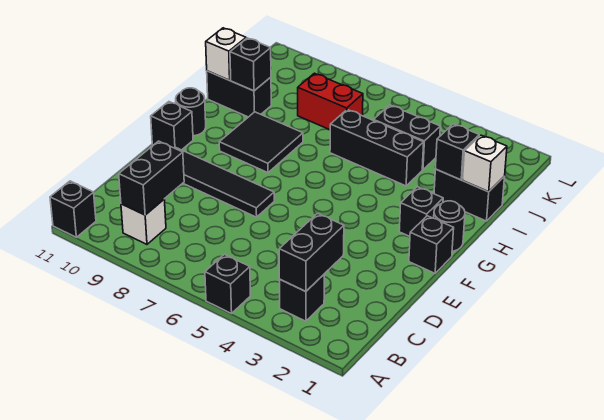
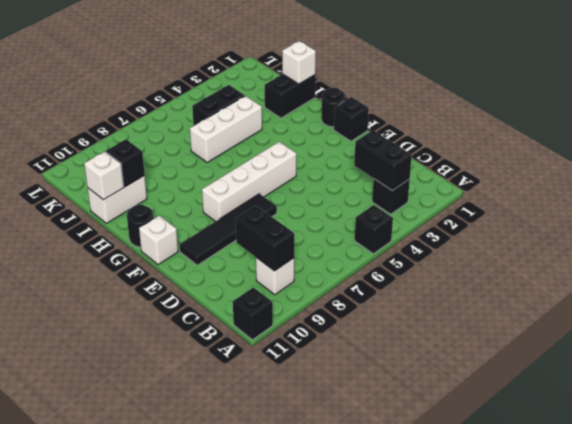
none -> white 1x4 brick [202,142,296,222]
black 1x1 brick [151,102,193,150] -> white 1x1 brick [139,215,178,265]
black 1x1 brick [399,187,443,236] -> none
black 2x2 tile [219,112,303,173] -> none
black 1x1 brick [435,124,479,180] -> none
black 1x3 brick [330,110,424,186] -> white 1x3 brick [190,96,262,163]
black 1x2 brick [207,71,271,117] -> white 1x2 brick [88,176,147,223]
red 1x2 brick [298,73,363,130] -> none

